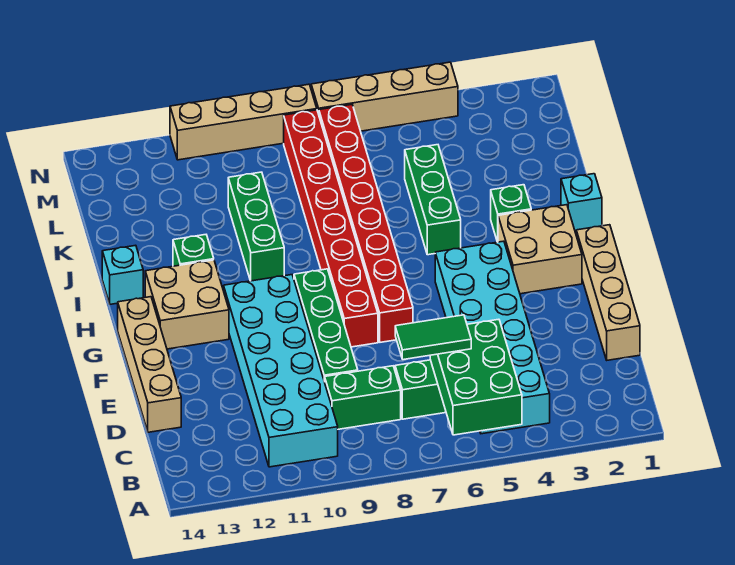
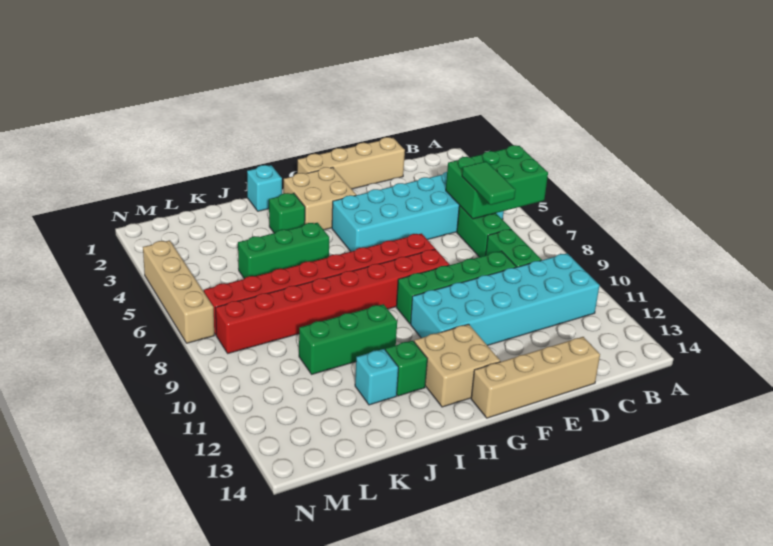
cyan 1x1 brick [102,245,143,304] -> cyan 1x1 brick moved to [355,349,398,405]
tan 1x4 brick [170,84,317,160] -> none

